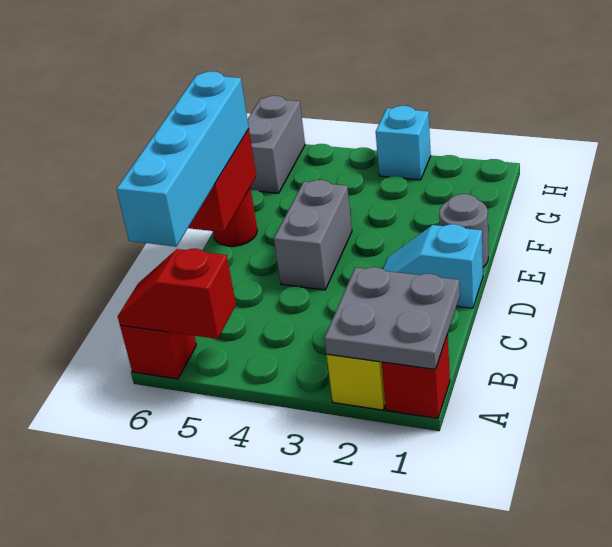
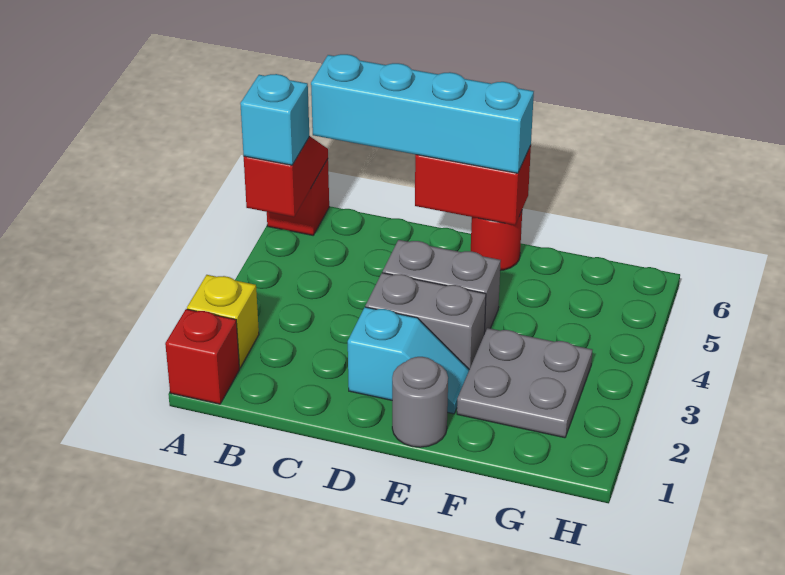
grey 2x2 plate [324,267,460,369] -> grey 2x2 plate moved to [457,328,592,438]
cyan 1x2 slope [383,224,483,308] -> cyan 1x2 slope turned to [348,307,469,414]
grey 1x2 brick [247,96,305,193] -> grey 1x2 brick moved to [365,273,486,369]
cyan 1x1 brick [376,106,431,180] -> cyan 1x1 brick moved to [240,74,309,165]

